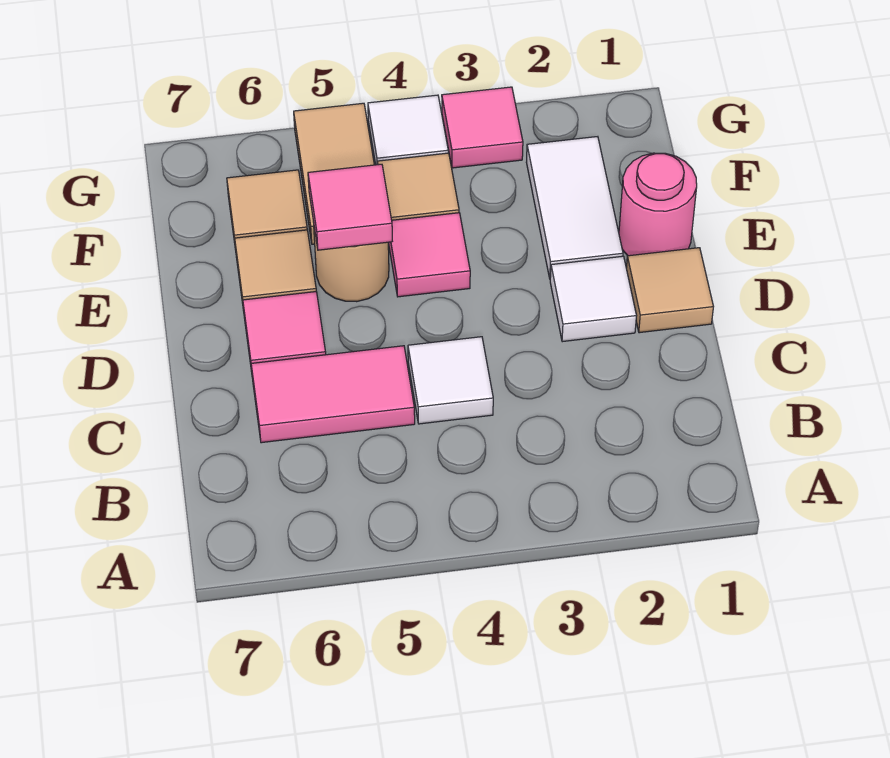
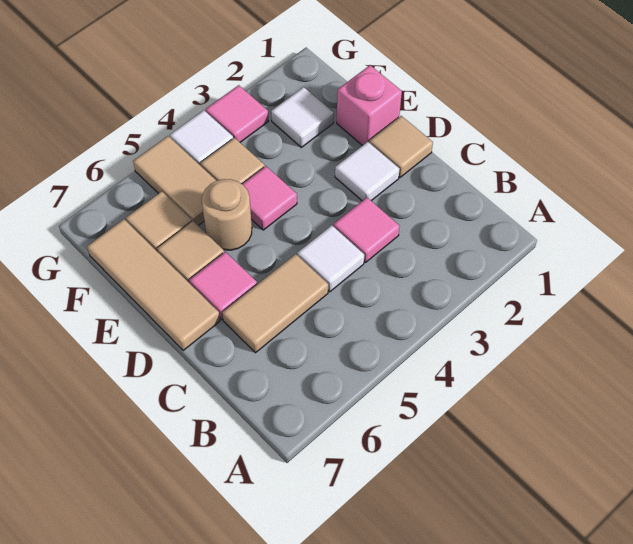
pink 1x2 tile [251,346,415,443] -> tan 1x2 tile [222,254,328,353]
none -> tan 1x3 tile [87,219,220,351]
pink 1x1 round brick [619,153,697,256] -> pink 1x1 brick [337,65,402,146]
white 1x2 tile [526,137,623,278] -> white 1x1 tile [271,87,334,147]
pink 1x1 tile [308,164,392,250] -> pink 1x1 tile moved to [333,198,400,263]

